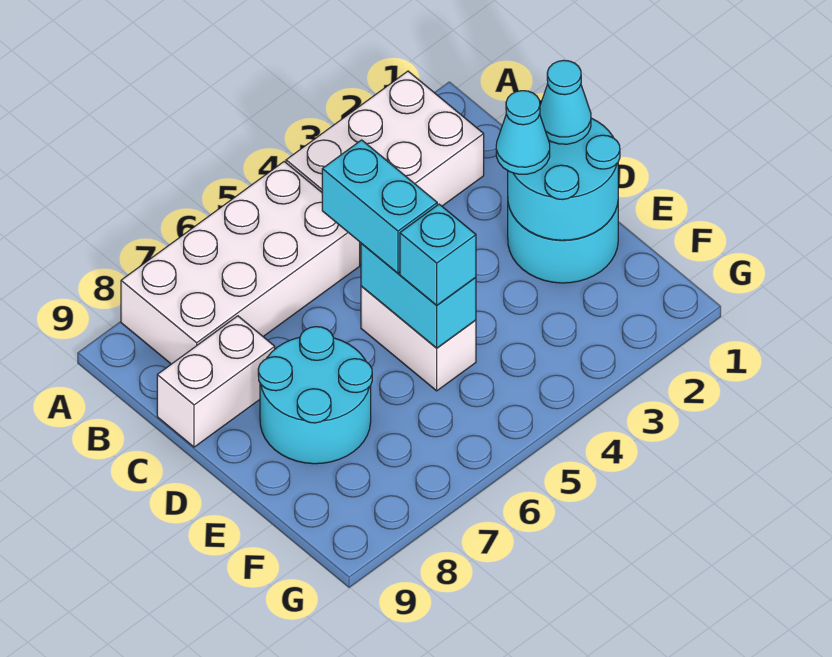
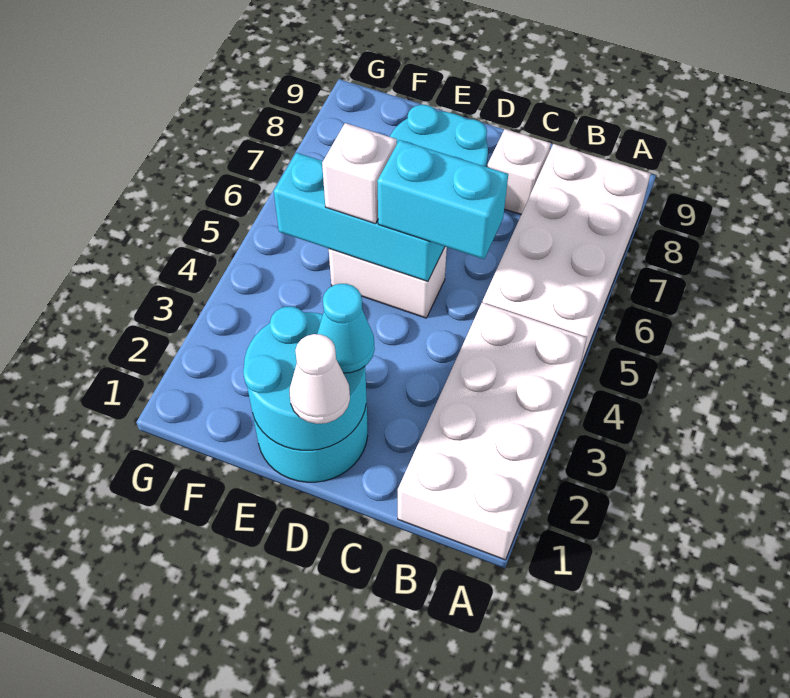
white 2x3 brick [286,71,484,264] -> white 2x4 brick [398,303,587,560]
white 1x2 brick [157,316,275,447] -> white 1x1 brick [487,129,551,214]
cyan 1x1 cone [540,60,591,144] -> white 1x1 cone [289,334,350,424]
cyan 1x2 brick [361,244,476,348] -> cyan 1x3 brick [274,153,445,281]
cyan 1x1 brick [400,204,476,305] -> white 1x1 brick [322,123,397,224]

